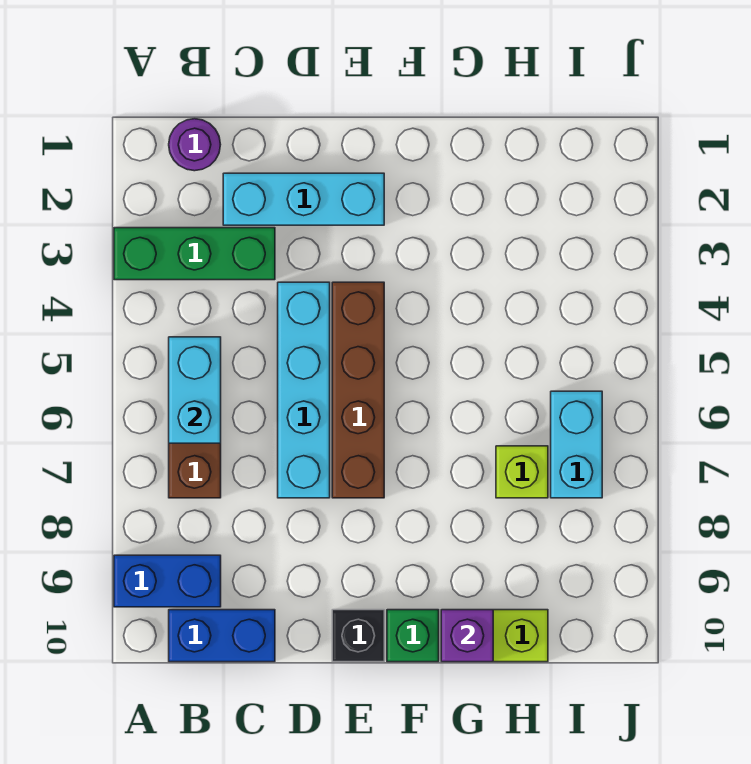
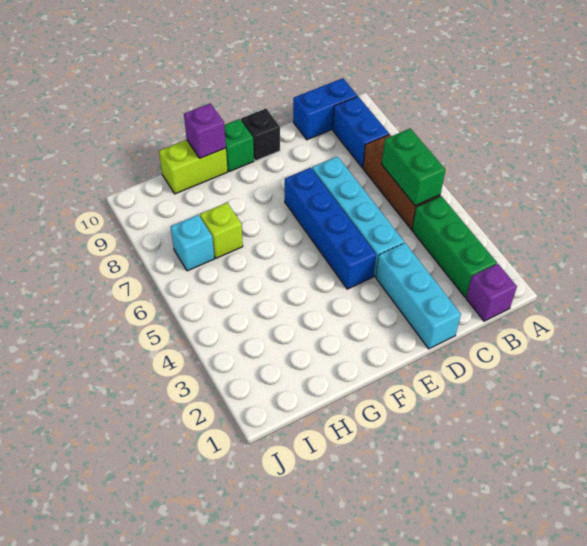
green 1x3 brick [114,228,275,280] -> green 1x3 brick turned to [412,196,497,297]
blue 1x2 brick [114,555,221,607] -> blue 1x2 brick turned to [333,96,389,168]
purple 1x1 round brick [169,119,221,171] -> purple 1x1 brick [466,264,517,321]
cyan 1x2 brick [169,337,221,443] -> green 1x2 brick [382,128,445,206]
cyan 1x3 brick [223,173,384,225] -> cyan 1x3 brick turned to [376,243,461,349]
brown 1x4 brick [332,282,384,498] -> blue 1x4 brick [285,168,376,289]
cyan 1x2 brick [551,391,602,498] -> cyan 1x1 brick [171,215,214,271]

